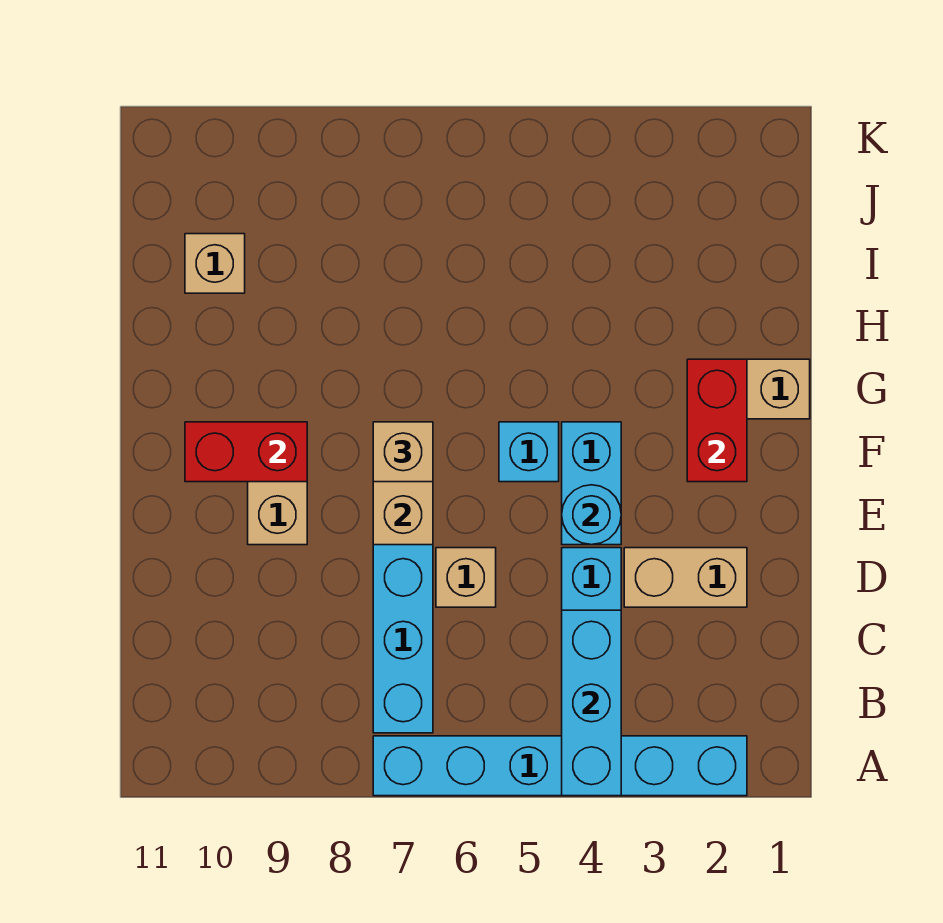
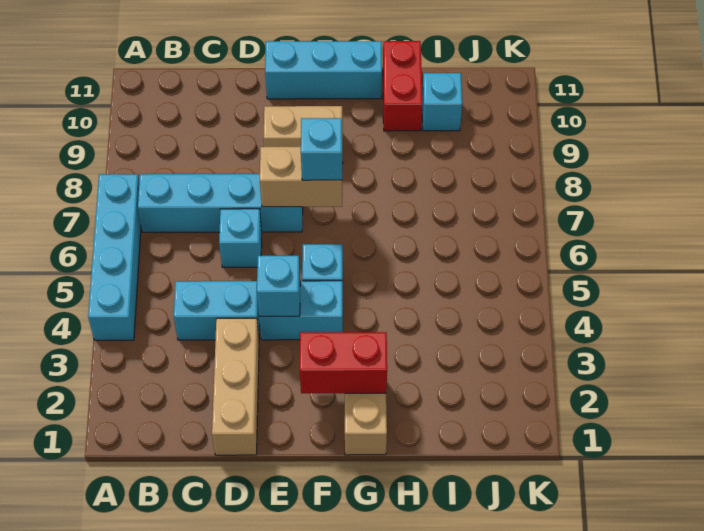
cyan 1x6 brick [373,736,747,796] -> cyan 1x4 brick [88,174,141,340]
cyan 1x3 brick [562,610,621,796] -> cyan 1x3 brick moved to [265,41,382,99]
tan 1x2 brick [624,548,747,607] -> tan 1x3 brick [212,318,259,455]
tan 1x1 brick [436,548,496,607] -> cyan 1x1 brick [219,209,262,267]
cyan 1x1 round brick [562,485,621,545] -> cyan 1x1 brick [257,256,300,316]
tan 1x1 brick [373,422,433,482] -> cyan 1x1 brick [301,118,342,180]
red 1x2 brick [185,422,307,482] -> red 1x2 brick moved to [383,41,422,131]
tan 1x1 brick [185,234,245,293] -> cyan 1x1 brick [422,73,462,131]

